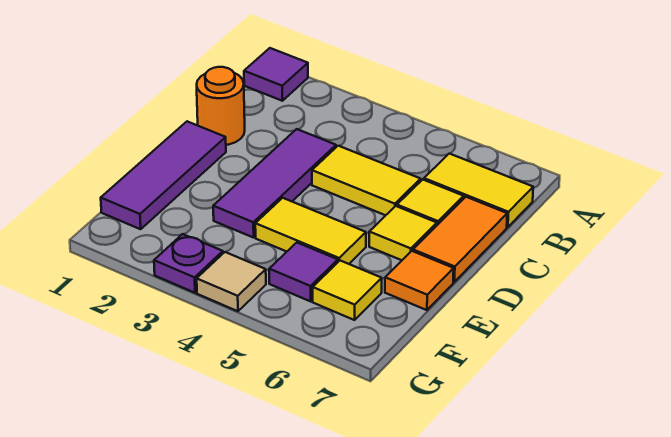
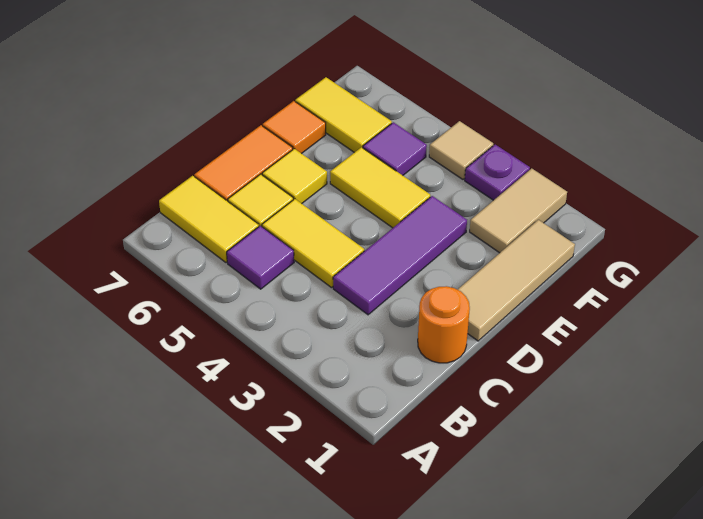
purple 1x1 tile [244,48,308,101] -> purple 1x1 tile moved to [227,226,294,289]
purple 1x3 tile [101,121,226,229] -> tan 1x3 tile [458,220,575,341]
none -> tan 1x2 tile [470,168,567,253]
yellow 1x1 tile [313,261,382,320] -> yellow 1x2 tile [295,77,392,152]

